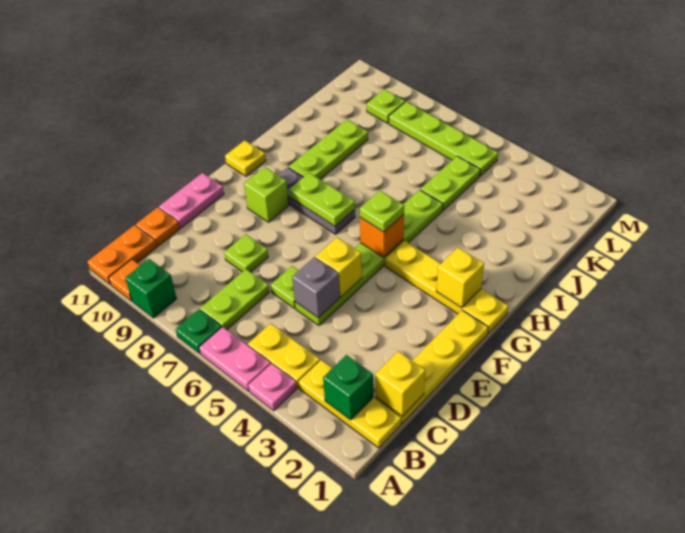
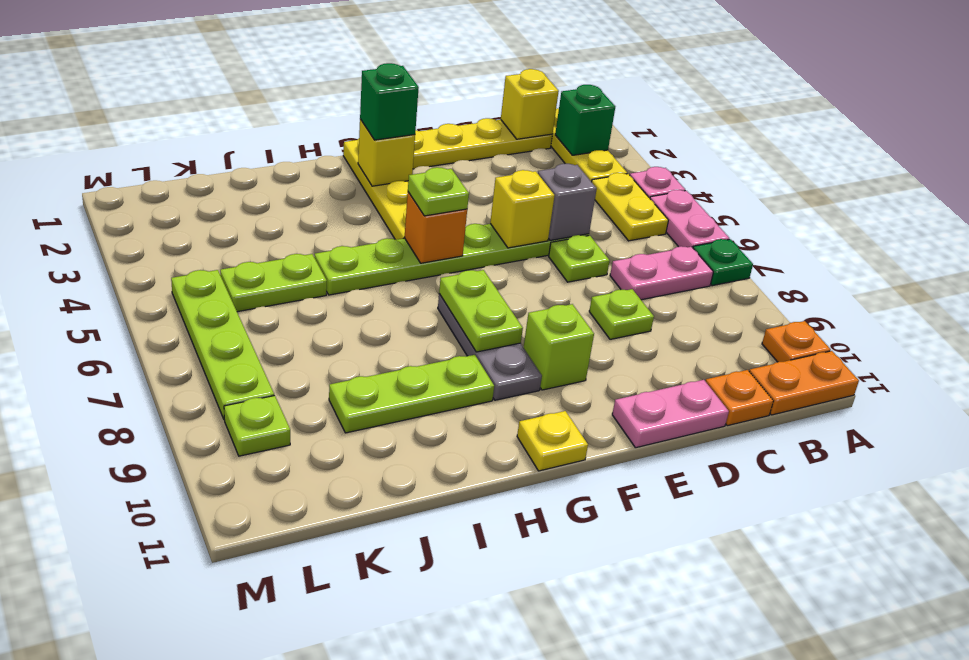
green 1x1 brick [125,259,177,318] -> green 1x1 brick moved to [360,63,419,140]
lime 1x2 plate [200,269,269,330] -> pink 1x2 plate [610,246,713,300]

